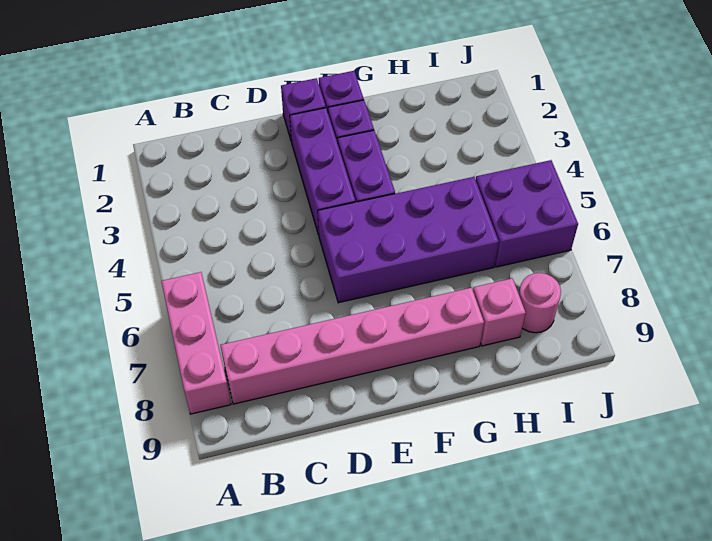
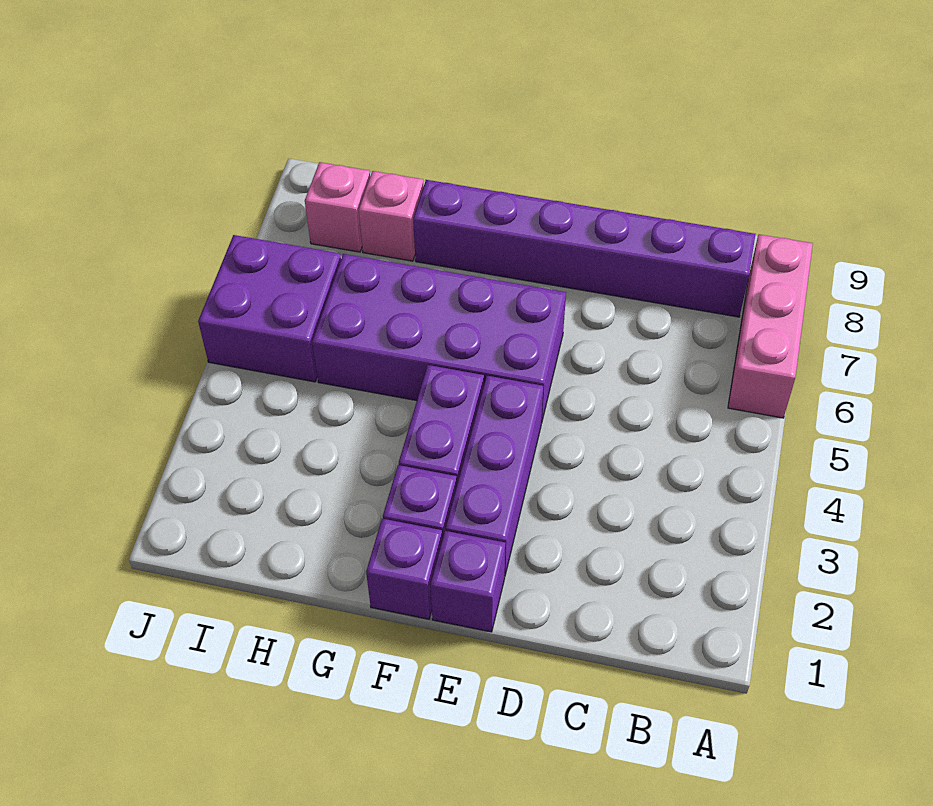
pink 1x6 brick [220,288,484,404] -> purple 1x6 brick [413,180,755,317]
pink 1x1 round brick [519,273,561,333] -> pink 1x1 brick [305,162,370,252]

